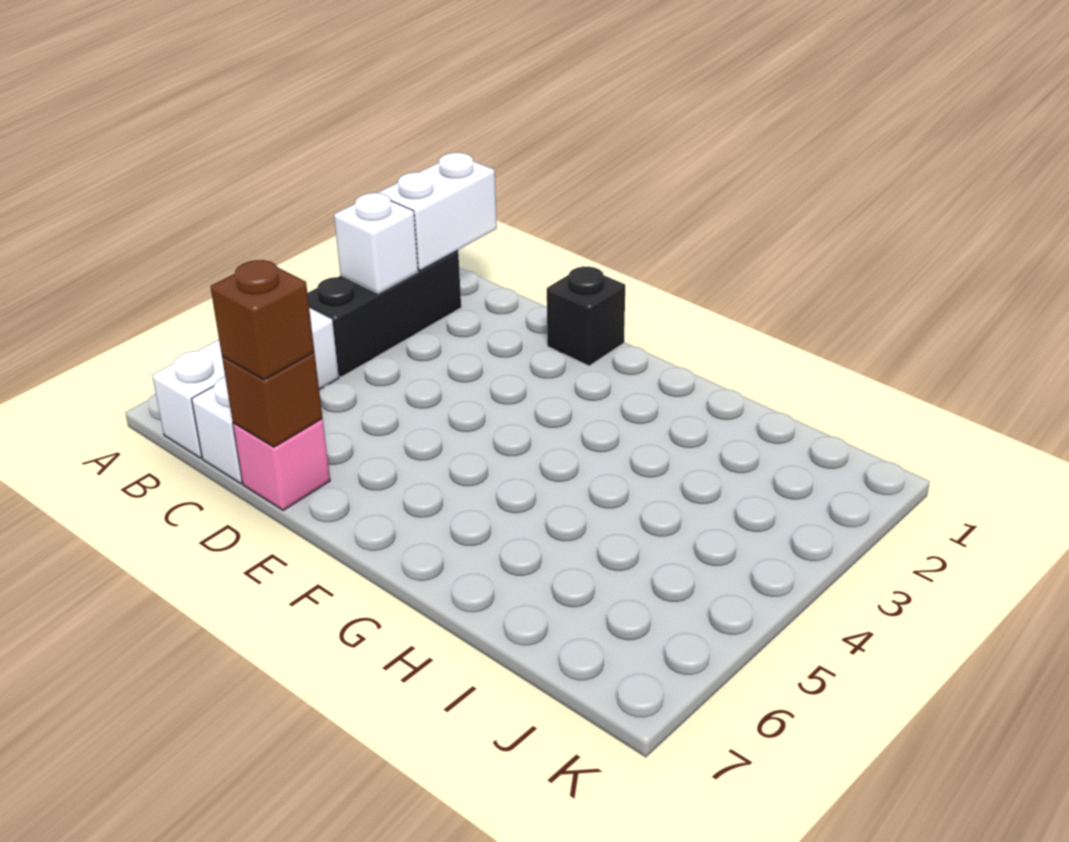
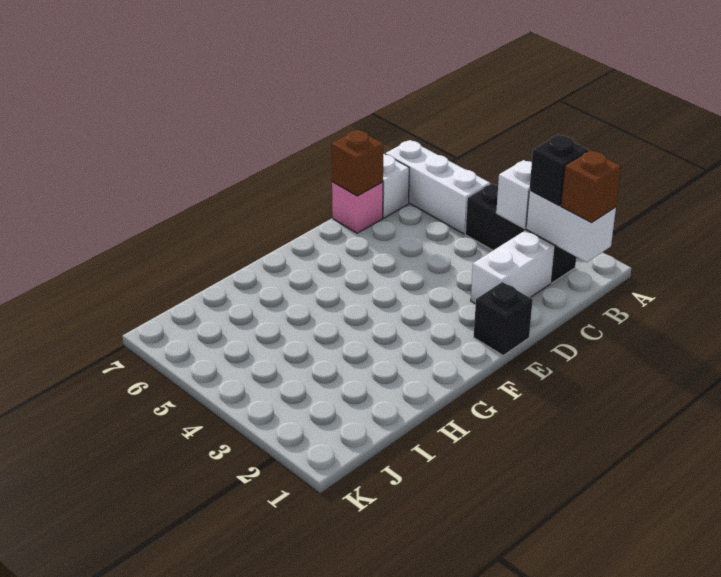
none -> black 1x1 brick [529,135,588,205]
none -> white 1x2 brick [471,231,554,304]
brown 1x1 brick [210,260,314,380] -> brown 1x1 brick moved to [561,151,621,222]

